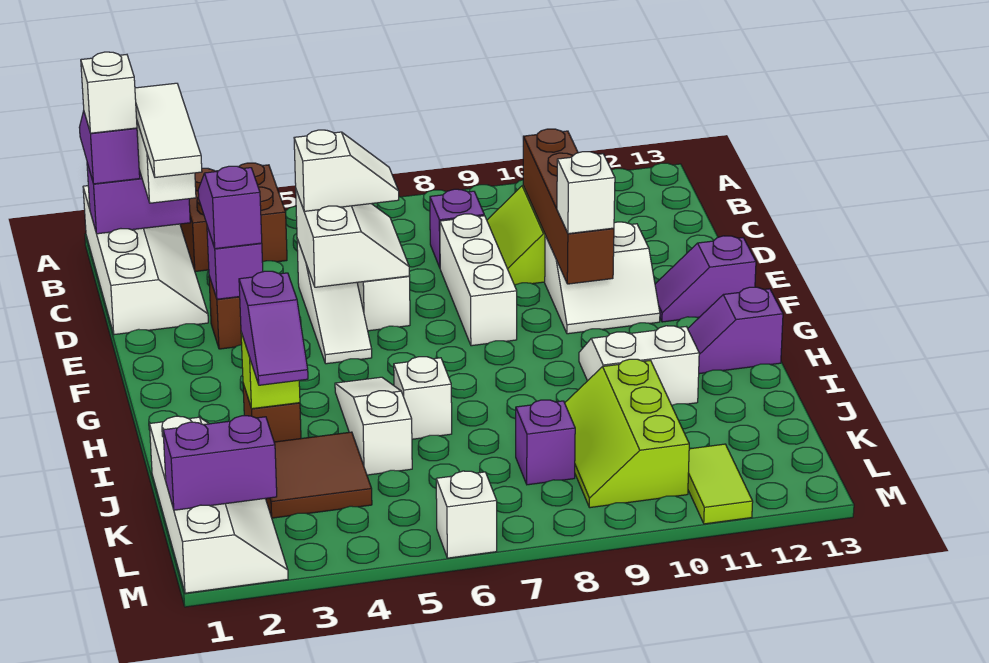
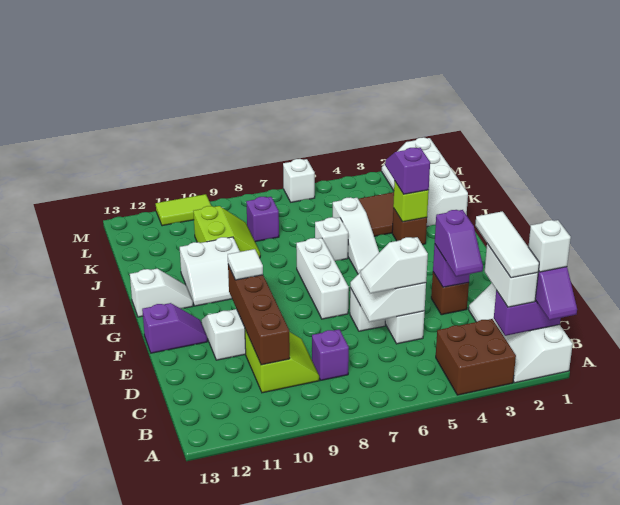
white 1x3 brick [440,214,517,346] -> white 1x3 brick moved to [296,238,349,319]
white 1x1 brick [557,152,615,234] -> white 1x1 tile [228,249,263,280]
purple 1x2 slope [688,287,783,374] -> white 1x2 slope [130,269,193,317]
lime 2x3 slope [565,359,689,508] -> lime 2x2 slope [193,206,260,258]
purple 1x2 brick [163,416,277,510] -> none
lime 1x2 tile [688,444,753,524] -> lime 1x2 tile turned to [156,194,211,226]

